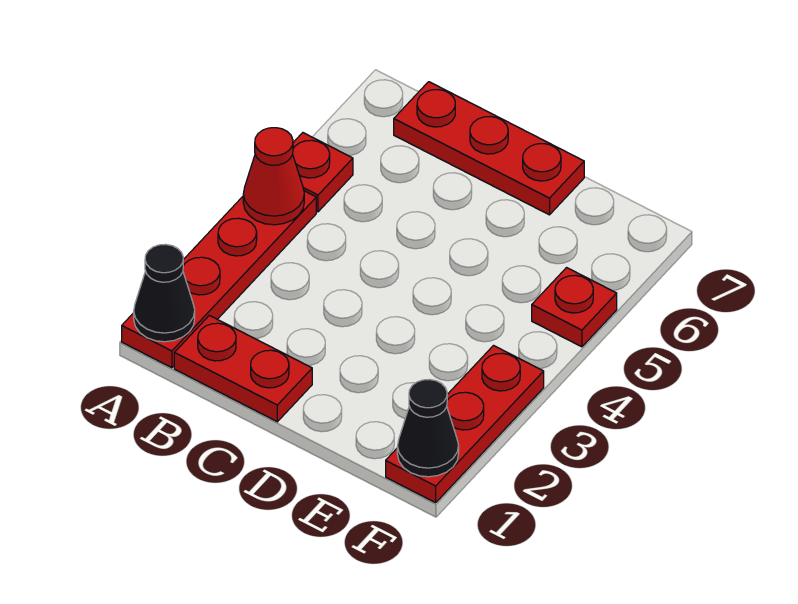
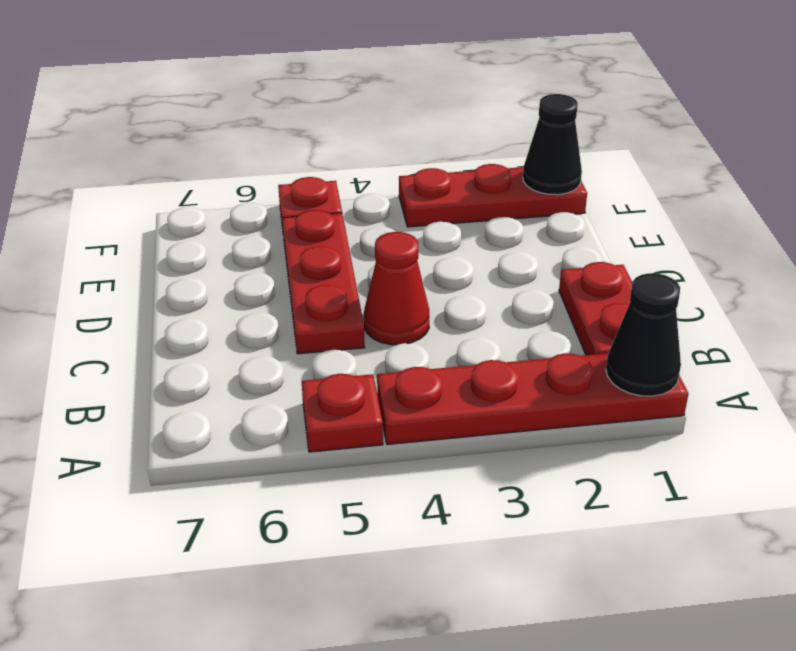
red 1x1 cone [243,128,304,225] -> red 1x1 cone moved to [364,232,429,345]
red 1x3 plate [394,82,584,215] -> red 1x3 plate moved to [282,210,365,354]

